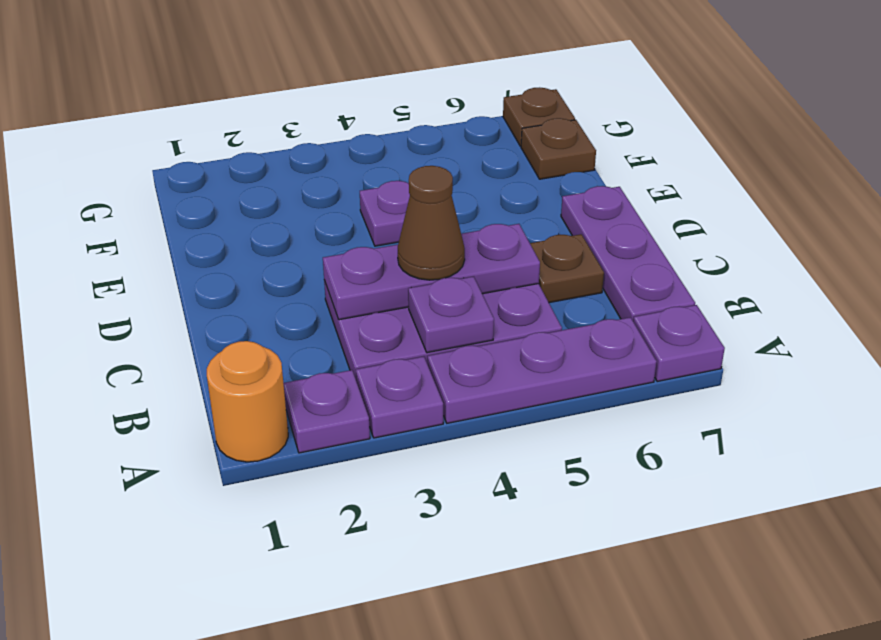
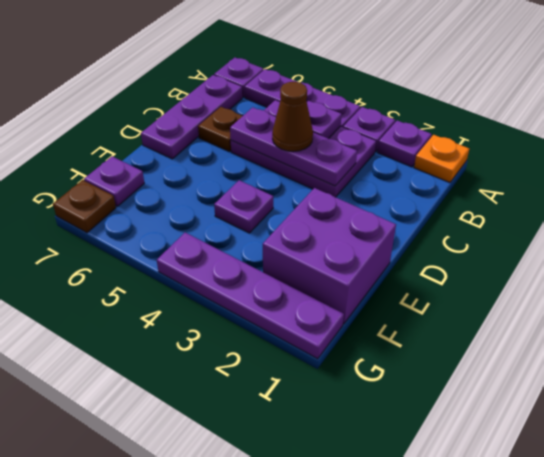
orange 1x1 round brick [207,341,288,462] -> orange 1x1 plate [414,135,469,182]
none -> purple 2x2 brick [263,188,396,324]
brown 1x1 plate [521,118,596,179] -> purple 1x1 plate [84,156,144,206]
none -> purple 1x4 plate [157,233,344,359]

